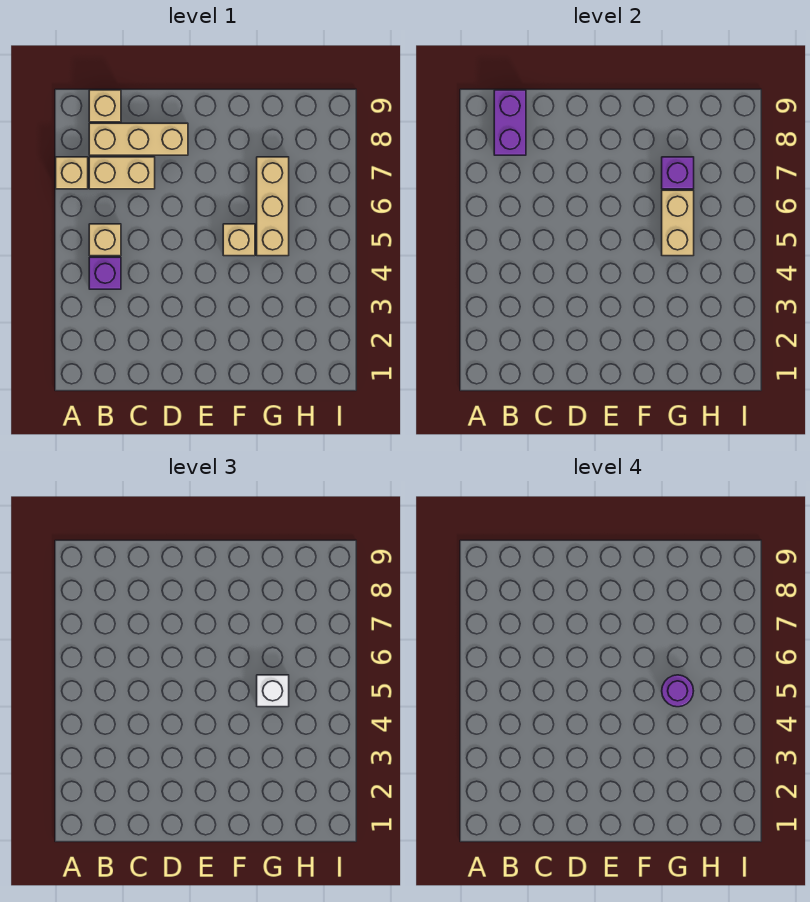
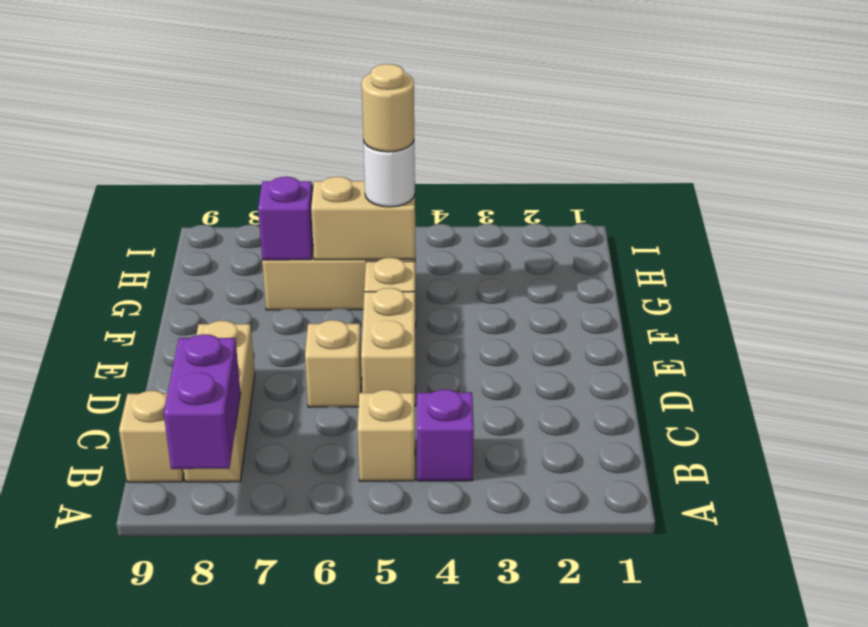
tan 1x1 brick [56,157,88,189] -> tan 1x1 brick moved to [305,320,362,407]
tan 1x2 brick [89,157,155,189] -> tan 1x2 brick moved to [361,288,415,403]
purple 1x2 brick [494,90,526,155] -> purple 1x2 brick turned to [164,334,241,469]
white 1x1 brick [257,675,289,707] -> white 1x1 round brick [363,141,415,207]
purple 1x1 round brick [662,675,693,707] -> tan 1x1 round brick [362,64,414,152]

